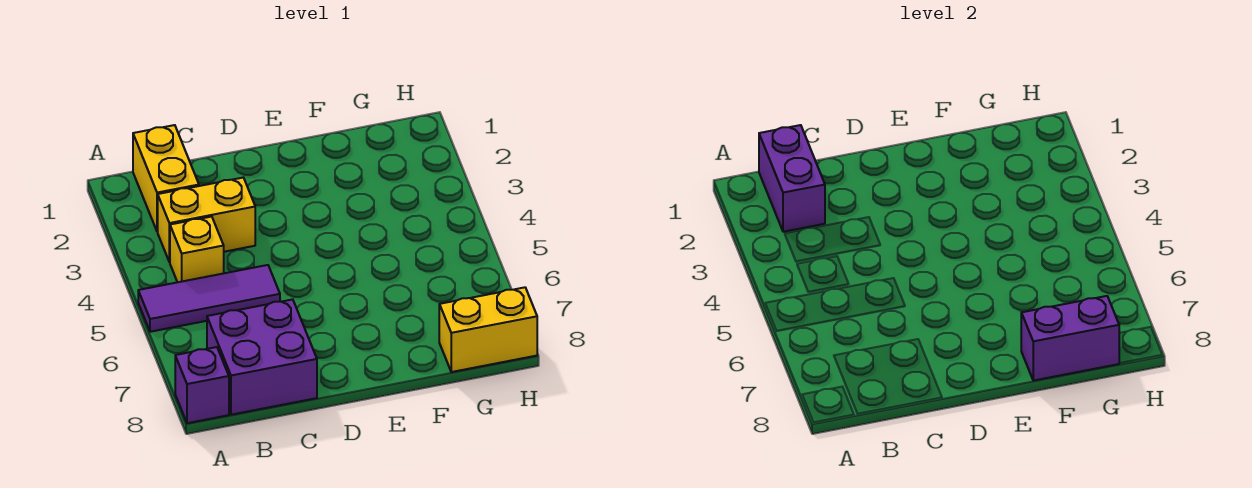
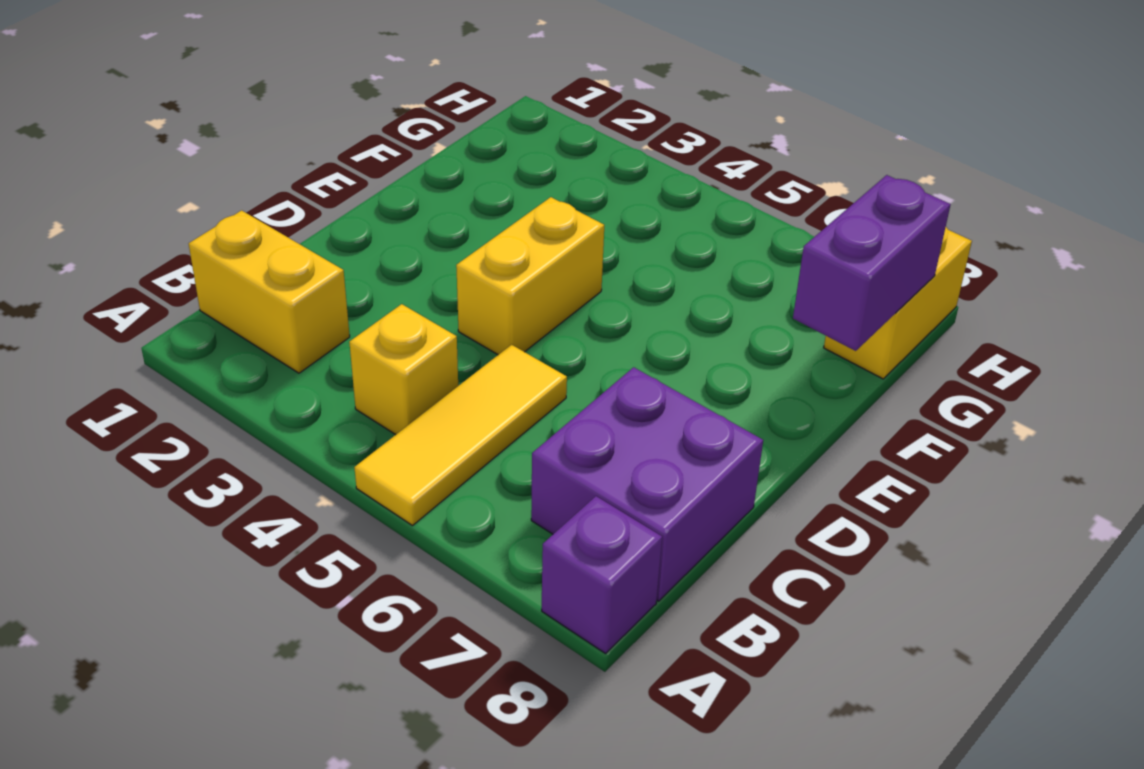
purple 1x3 tile [138,265,280,332] -> yellow 1x3 tile [354,345,567,526]
purple 1x2 brick [759,125,825,232] -> none
yellow 1x2 brick [158,178,255,262] -> yellow 1x2 brick moved to [456,197,604,355]

